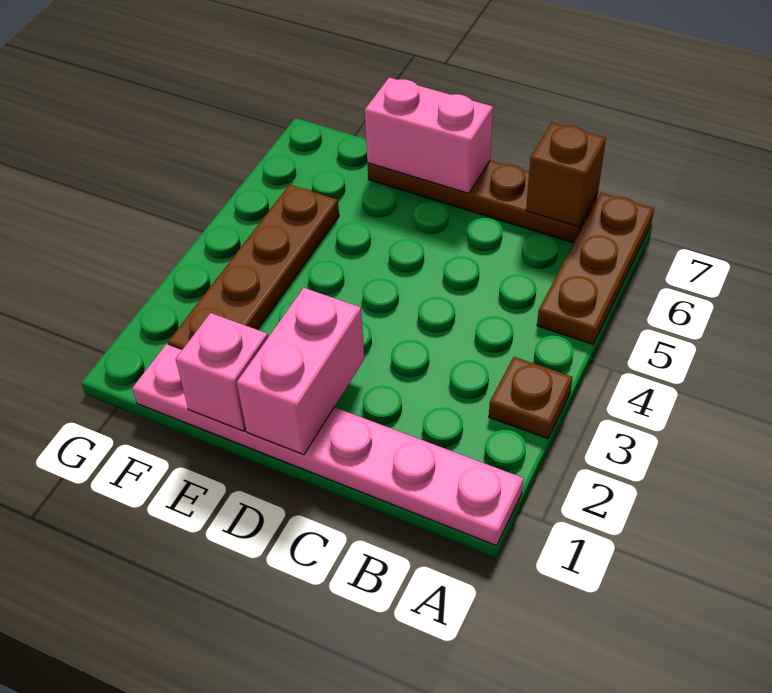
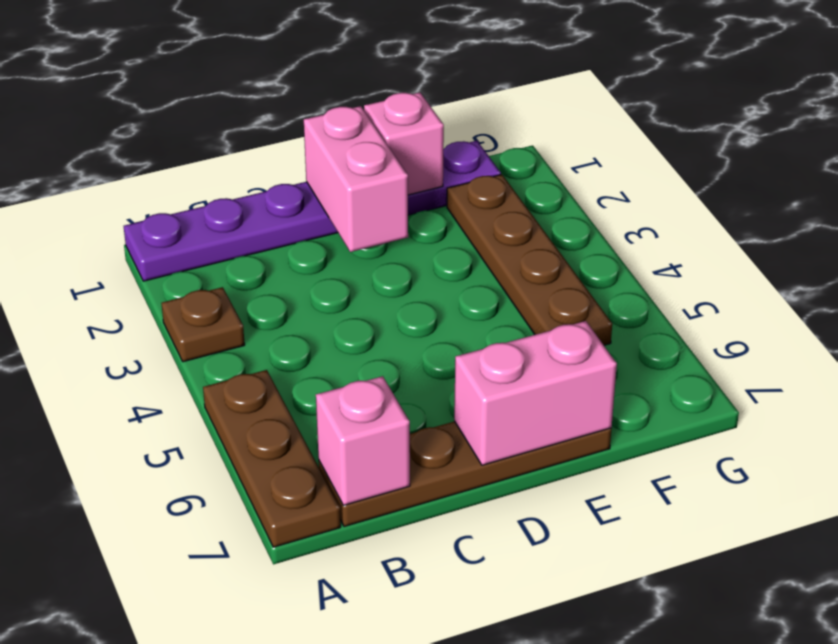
pink 1x6 plate [132,344,524,546] -> purple 1x6 plate [124,141,501,281]
brown 1x1 brick [526,123,606,227] -> pink 1x1 brick [316,376,410,505]

